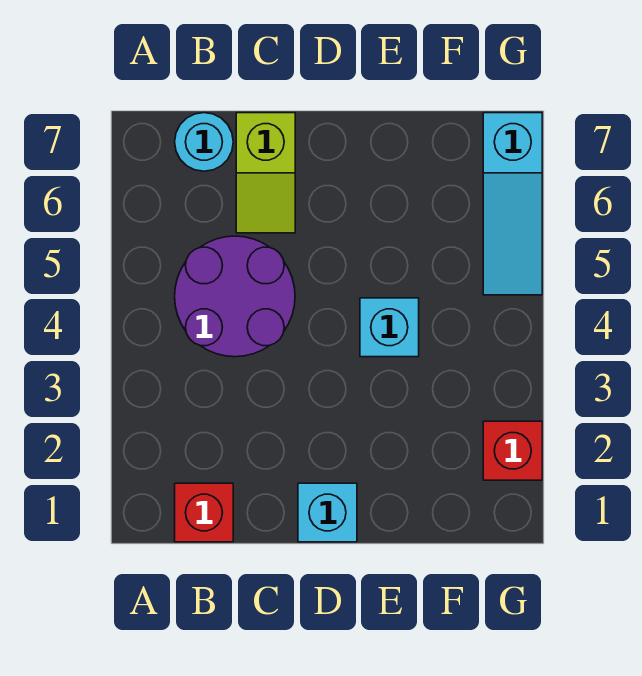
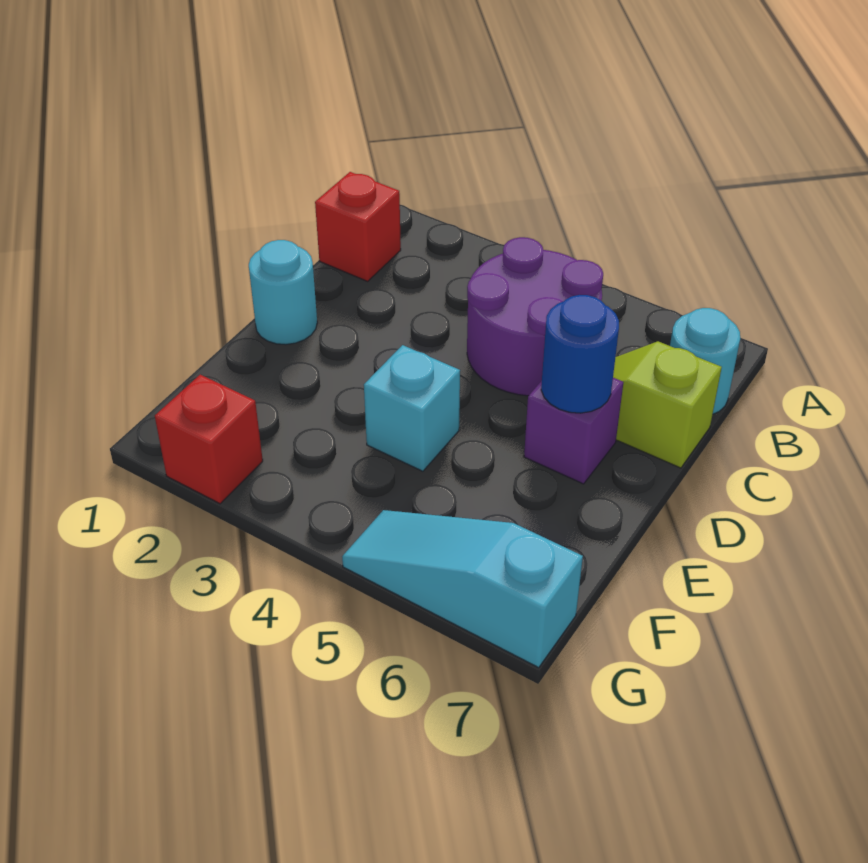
cyan 1x1 brick [298,483,357,542] -> cyan 1x1 round brick [249,240,317,345]
none -> purple 1x1 brick [524,378,623,484]
none -> blue 1x1 round brick [541,295,619,413]

